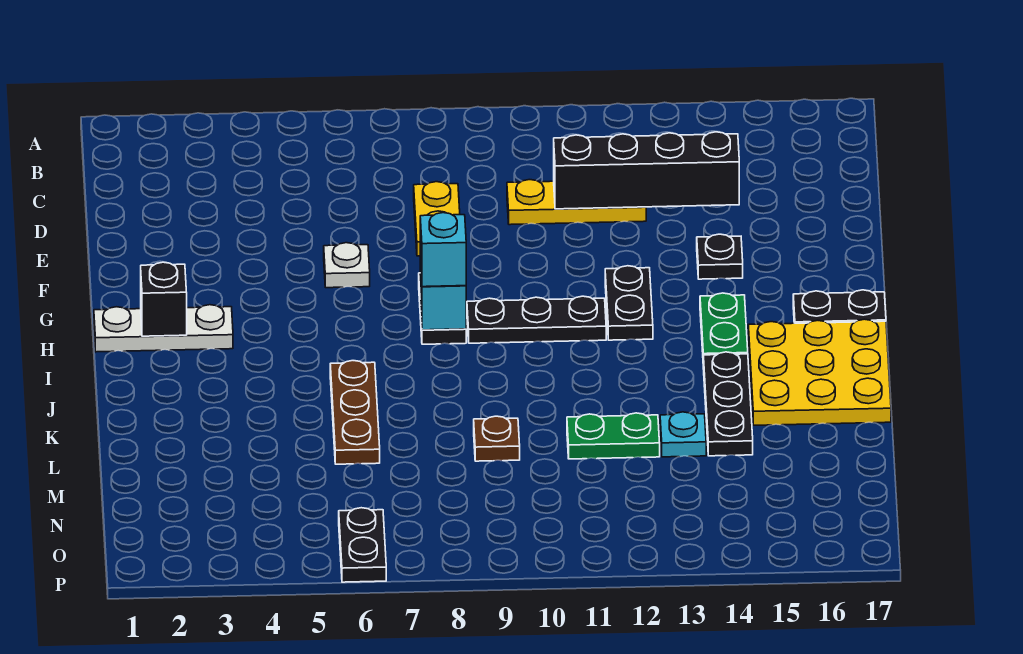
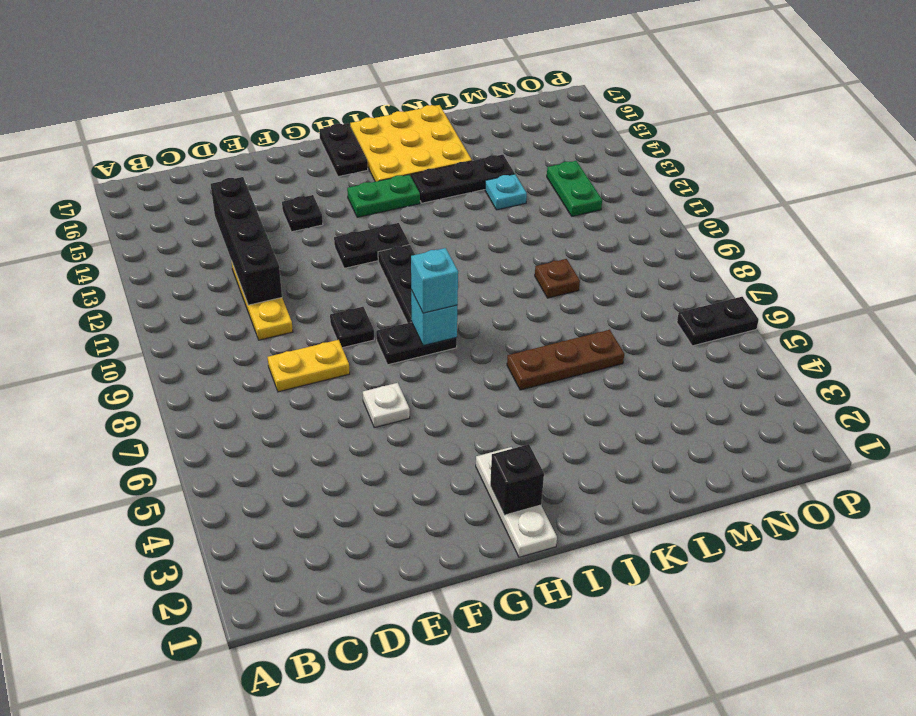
none -> black 1x1 plate [330,307,374,348]
green 1x2 plate [567,413,660,459] -> green 1x2 plate moved to [547,161,602,216]

